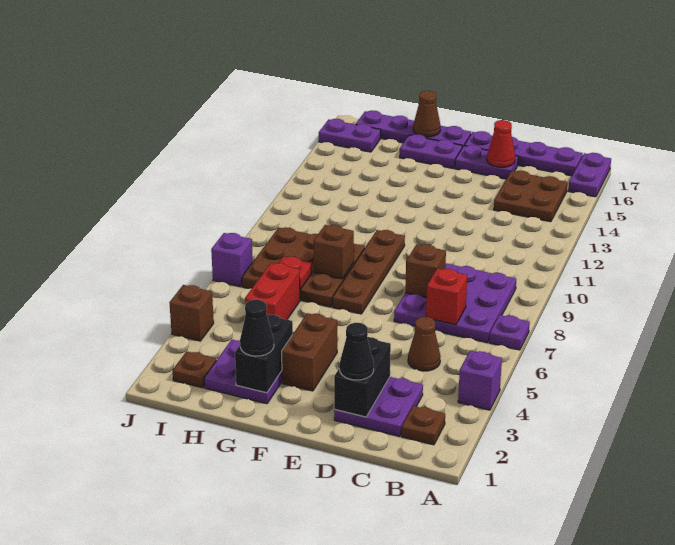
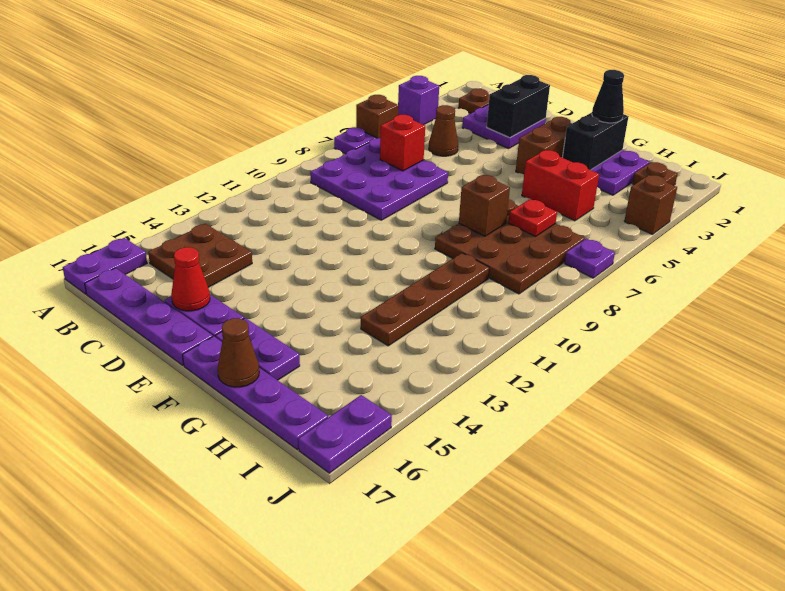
black 1x1 cone [339,323,374,380] -> none
brown 1x1 brick [405,244,446,297] -> brown 1x1 brick moved to [356,95,399,138]
brown 1x4 plate [332,230,405,314] -> brown 1x4 plate moved to [361,253,489,346]
red 1x2 brick [245,263,300,319] -> red 1x2 brick turned to [522,150,599,221]
purple 1x2 plate [319,119,381,152] -> purple 1x2 plate turned to [299,395,392,473]
purple 1x1 brick [211,233,253,287] -> purple 1x1 plate [565,239,615,278]

